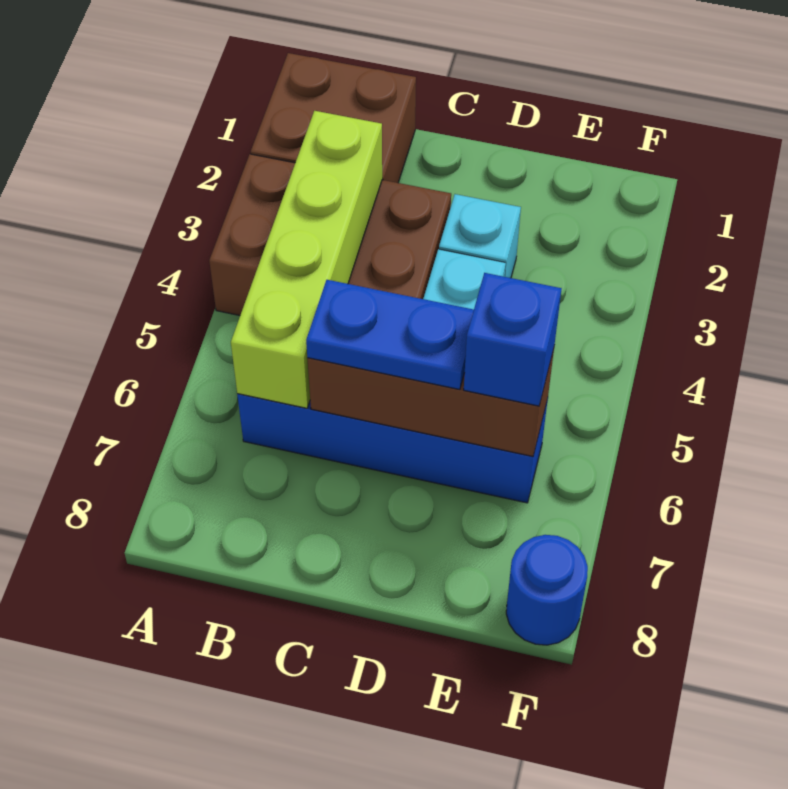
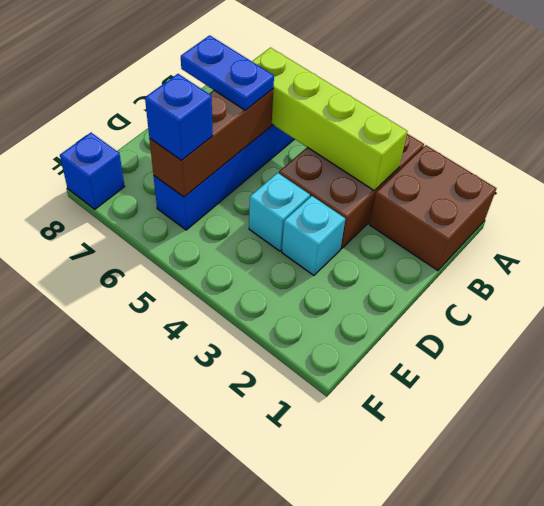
blue 1x2 plate [306,280,474,389] -> blue 1x2 plate turned to [181,35,274,110]
blue 1x1 round brick [506,535,588,645] -> blue 1x1 brick [60,133,124,209]

